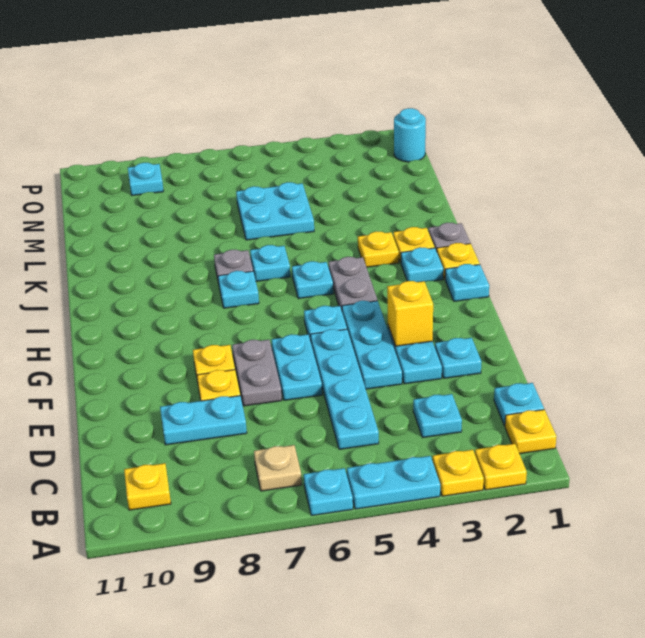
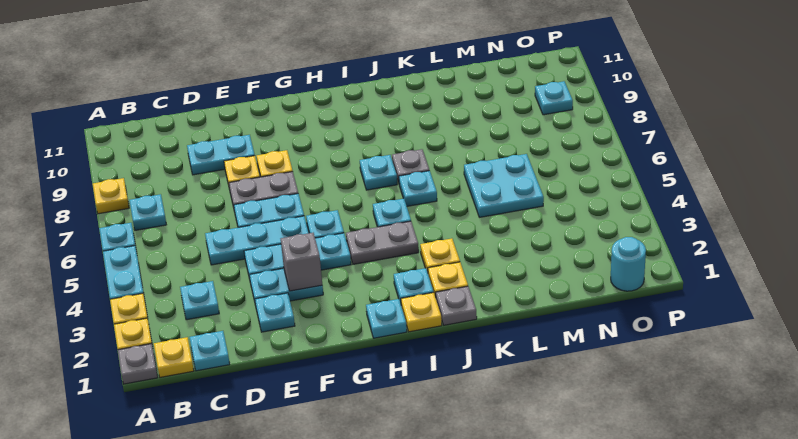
none -> grey 1x1 plate [118,344,158,384]
tan 1x1 plate [254,445,302,491] -> cyan 1x1 plate [129,194,166,230]
yellow 1x1 plate [124,463,171,510] -> yellow 1x1 plate moved to [93,178,129,214]
cyan 1x4 plate [310,329,379,449] -> cyan 1x3 plate [205,216,309,265]
cyan 1x2 plate [160,396,247,445] -> cyan 1x2 plate turned to [187,135,255,175]
yellow 1x1 brick [387,281,433,346] -> grey 1x1 brick [281,233,322,291]

